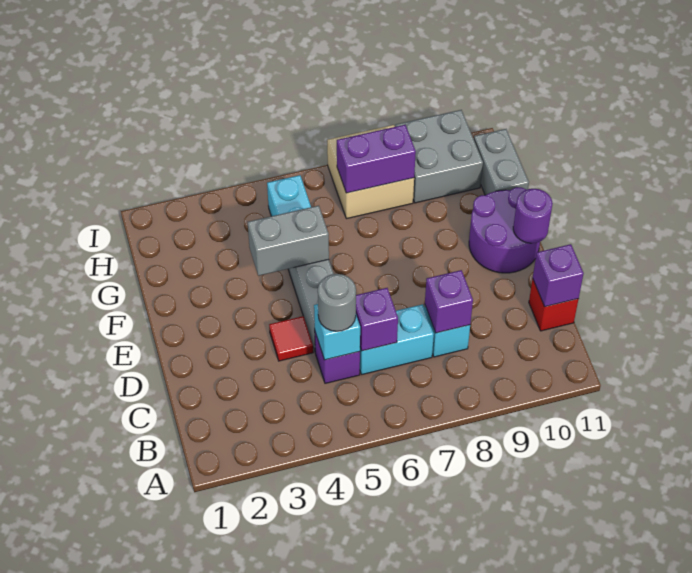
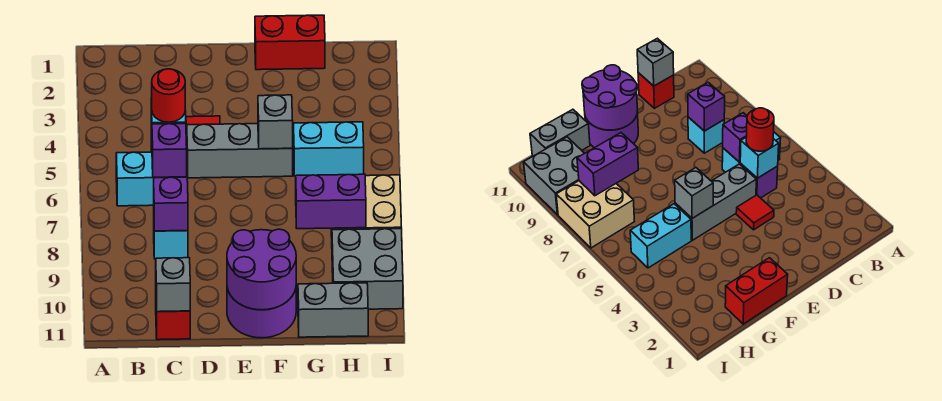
grey 1x1 round brick [318,274,356,331] -> red 1x1 round brick [151,69,185,122]
cyan 1x2 brick [360,304,434,374] -> cyan 1x2 brick turned to [116,152,169,206]
purple 1x1 brick [533,244,584,307] -> grey 1x1 brick [156,258,190,312]
purple 1x1 round brick [513,189,553,243] -> purple 2x2 round brick [227,229,296,310]
none -> red 1x2 brick [255,15,325,70]
grey 1x2 brick [248,206,329,276] -> grey 1x1 brick [258,95,293,149]
purple 1x2 brick [337,125,416,193] -> purple 1x2 brick turned to [296,174,366,229]

